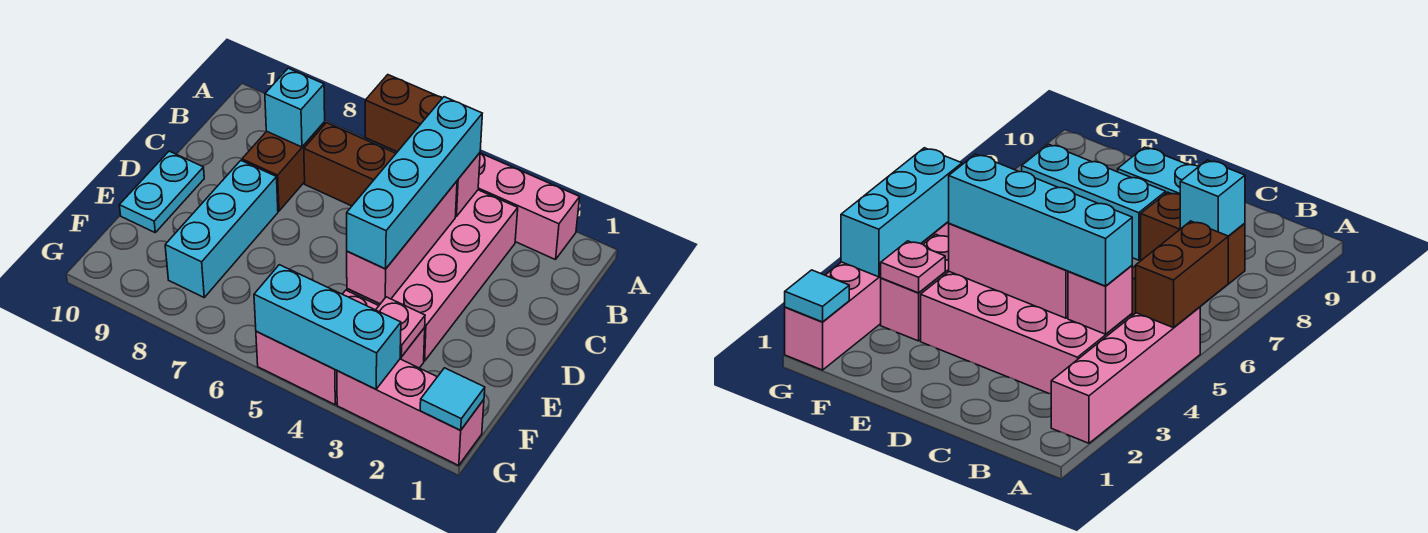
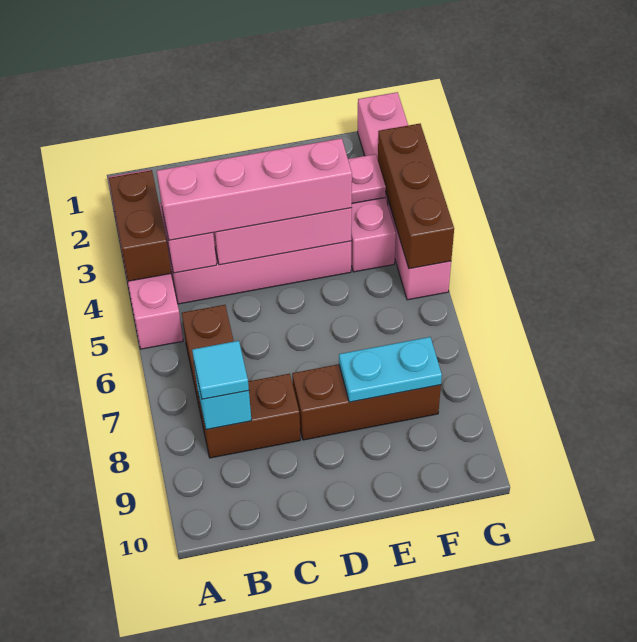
brown 1x2 brick [365,75,442,152] -> brown 1x2 brick moved to [109,170,171,281]
cyan 1x4 brick [347,97,482,269] -> pink 1x4 brick [157,138,352,240]
cyan 1x3 brick [165,161,278,297] -> brown 1x3 brick [292,364,441,440]
cyan 1x2 plate [119,151,204,232] -> cyan 1x2 plate moved to [339,337,442,402]
cyan 1x1 tile [420,368,485,430] -> cyan 1x1 tile moved to [192,341,249,399]
cyan 1x3 brick [254,265,401,389] -> brown 1x3 brick [378,124,454,269]

